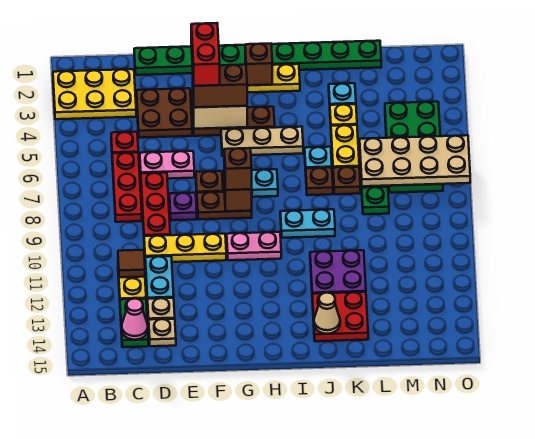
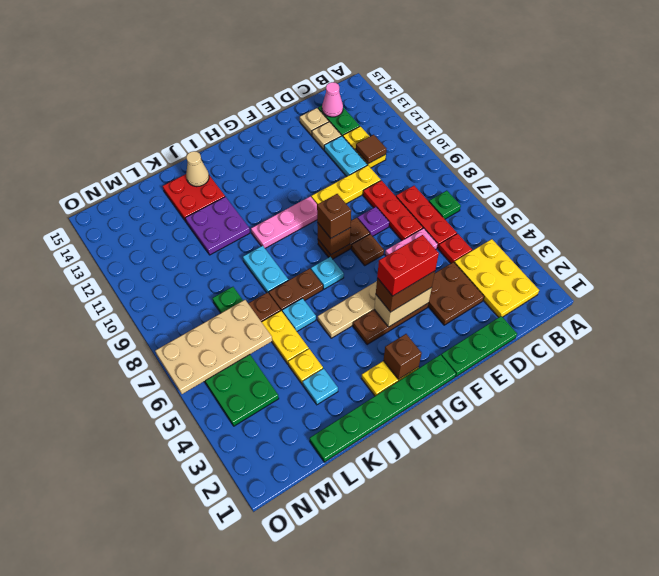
yellow 2x3 plate [53,69,136,119] -> yellow 2x3 plate turned to [454,239,539,317]
none -> green 1x1 plate [429,191,461,219]
red 1x2 brick [191,23,220,86] -> red 1x2 brick turned to [377,235,439,296]
pink 1x2 plate [227,232,281,260] -> pink 1x3 plate [251,196,317,248]
cyan 1x2 plate [280,209,335,238] -> cyan 1x2 plate turned to [243,246,288,293]
brown 1x1 plate [306,168,333,195] -> brown 1x2 plate [269,268,323,311]

